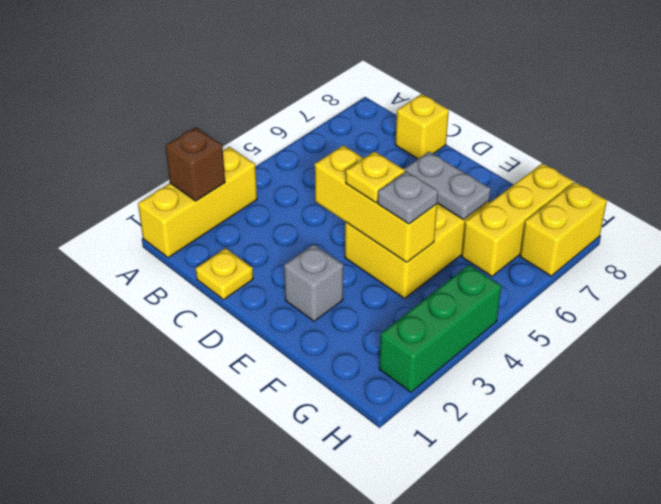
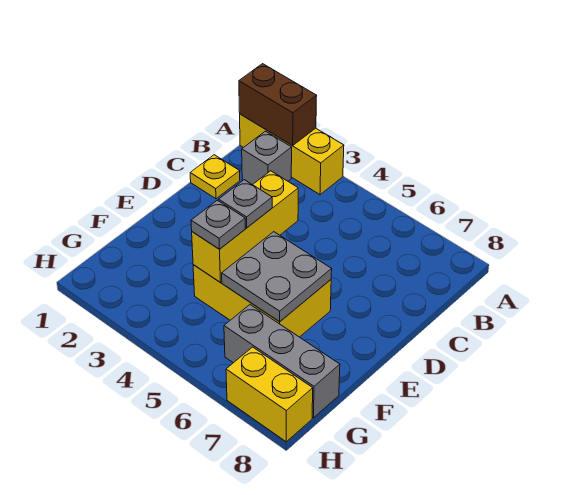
brown 1x1 brick [166,127,225,201] -> brown 1x2 brick [239,64,317,146]
yellow 1x1 brick [395,94,449,159] -> none
grey 1x1 brick [284,244,343,321] -> grey 1x1 brick moved to [242,131,292,185]
yellow 1x1 plate [346,151,405,203] -> grey 1x1 plate [219,180,272,228]
grey 1x2 plate [404,152,491,220] -> grey 2x2 plate [222,232,332,322]
yellow 1x3 brick [462,163,573,276] -> grey 1x3 brick [224,305,340,418]
green 1x3 brick [379,265,501,392] -> none

